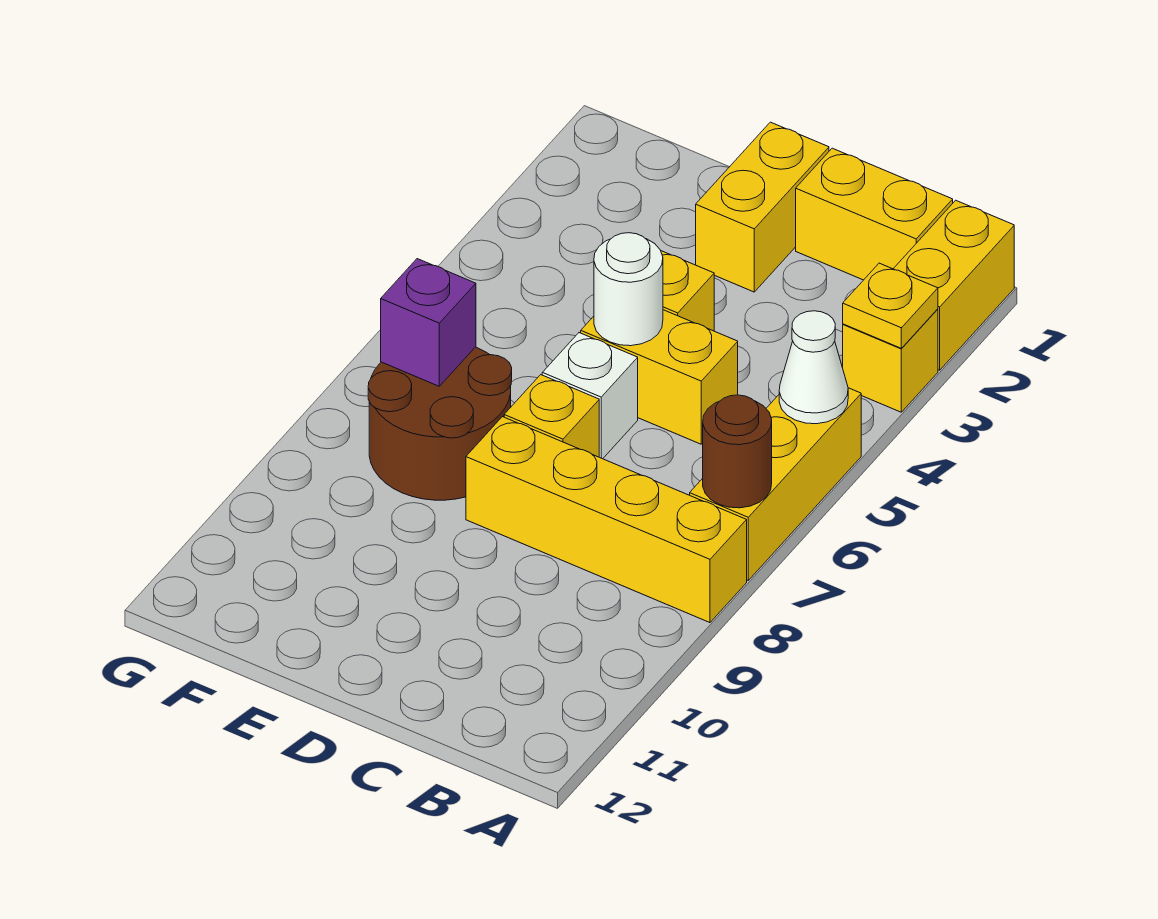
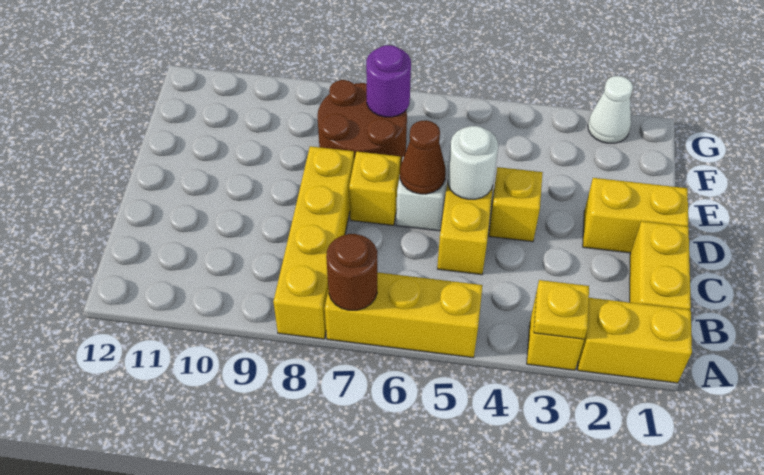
white 1x1 cone [779,311,848,424] -> white 1x1 cone moved to [588,76,633,143]
none -> brown 1x1 cone [400,120,446,194]
purple 1x1 brick [381,259,476,386] -> purple 1x1 round brick [366,45,411,117]

